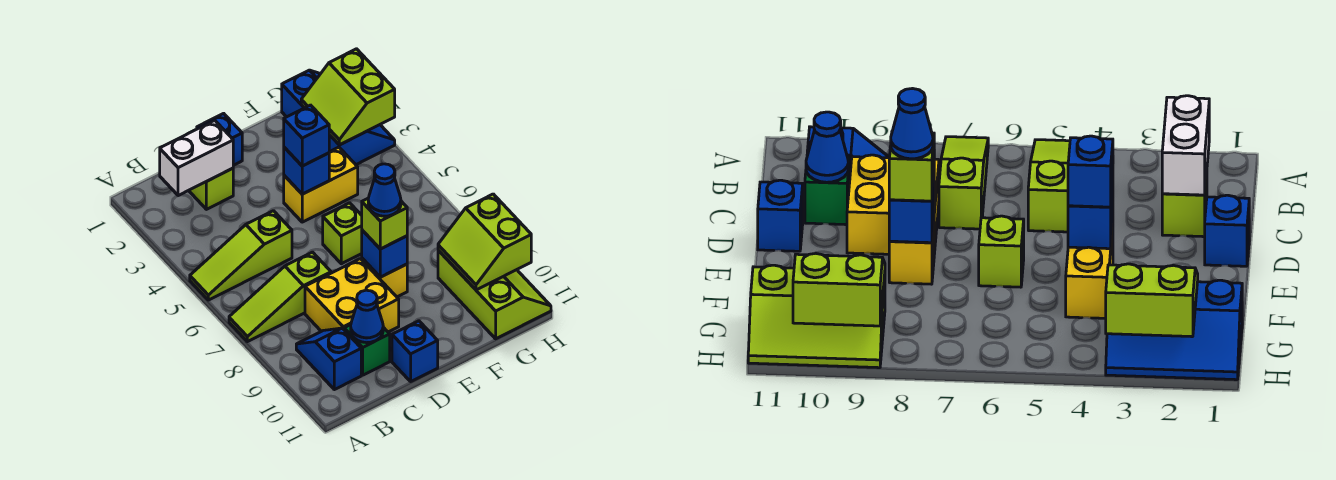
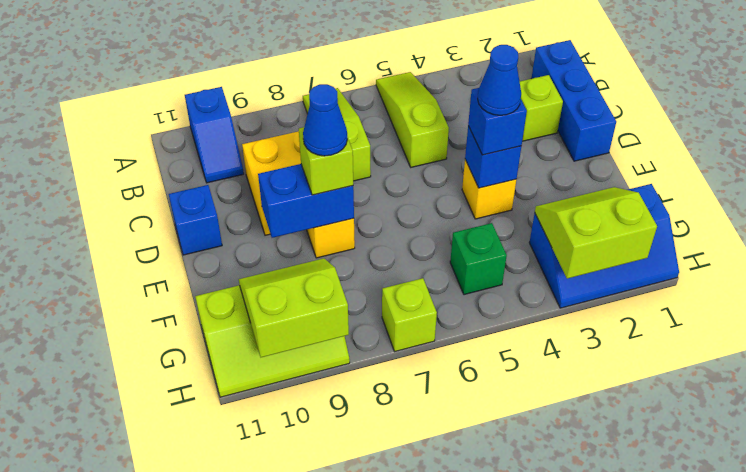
white 1x2 brick [160,120,233,196] -> none
blue 1x2 slope [296,328,361,390] -> blue 1x2 slope turned to [185,87,244,183]
green 1x1 brick [344,325,390,375] -> green 1x1 brick moved to [450,223,507,295]
blue 1x1 cone [351,290,383,343] -> blue 1x1 cone moved to [478,45,521,115]
blue 1x1 brick [197,113,242,165] -> blue 1x3 brick [532,40,616,161]
yellow 1x2 brick [284,147,358,222] -> yellow 1x1 brick [462,160,516,219]
lime 1x1 brick [323,203,362,264] -> lime 1x1 brick moved to [382,278,437,351]
blue 1x1 brick [362,230,407,277] -> blue 1x2 brick [258,164,354,238]

